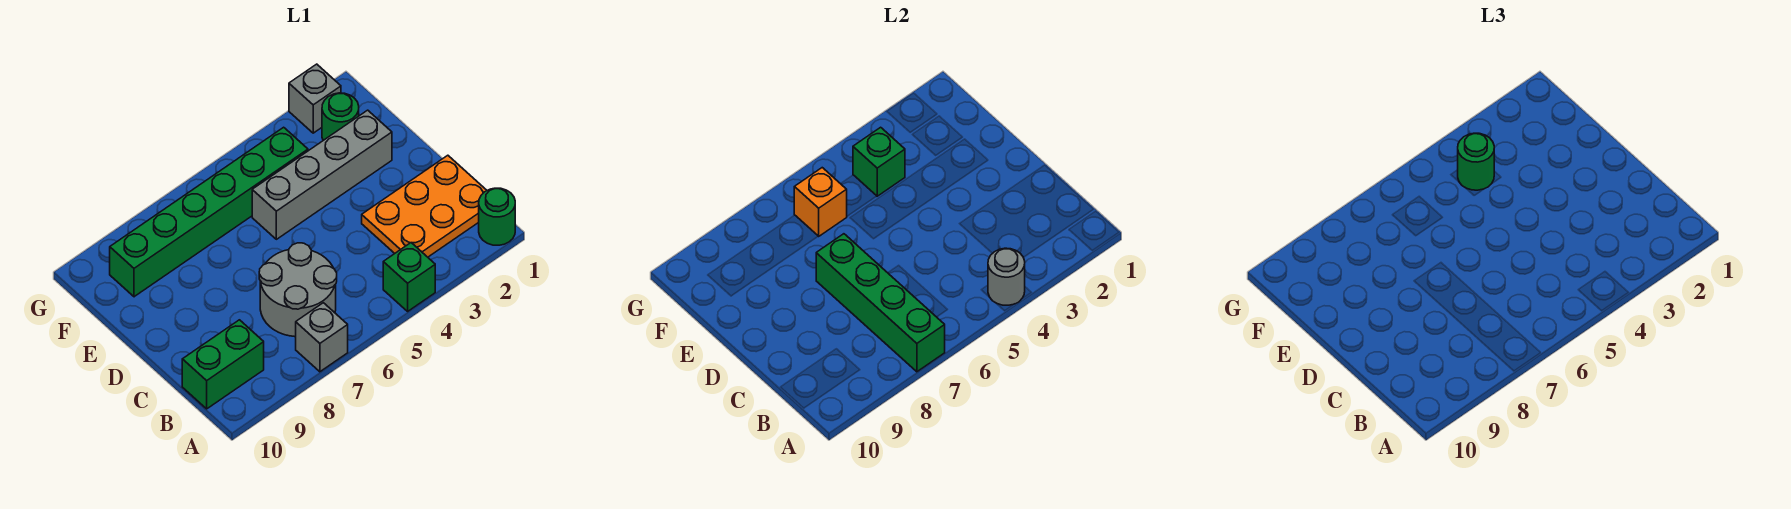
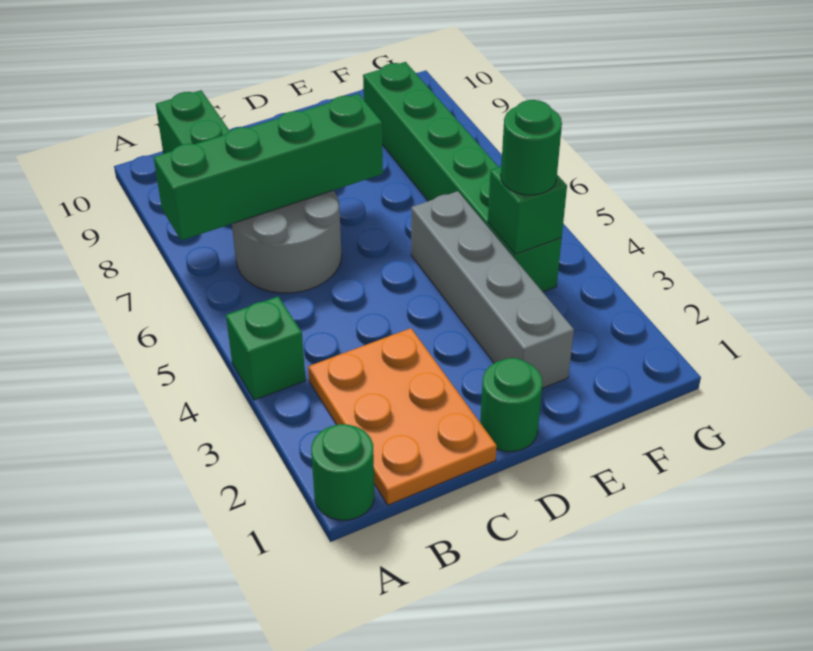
grey 1x1 round brick [988,248,1025,305] -> none
grey 1x1 brick [296,303,348,372] -> none
green 1x1 round brick [322,93,359,140] -> green 1x1 round brick moved to [480,358,542,452]
orange 1x1 brick [794,168,847,236] -> none
grey 1x1 brick [289,64,341,133] -> none

